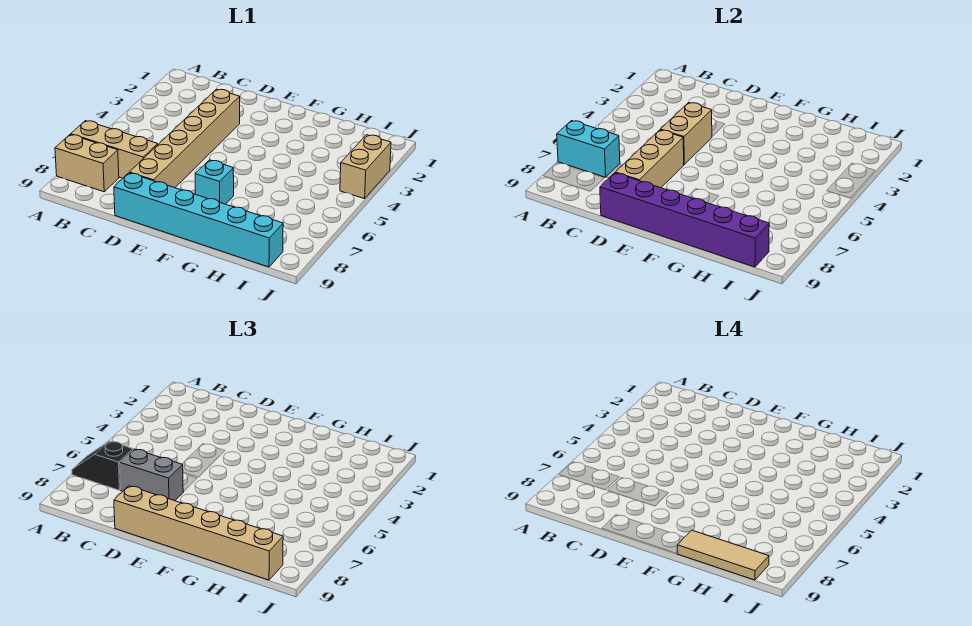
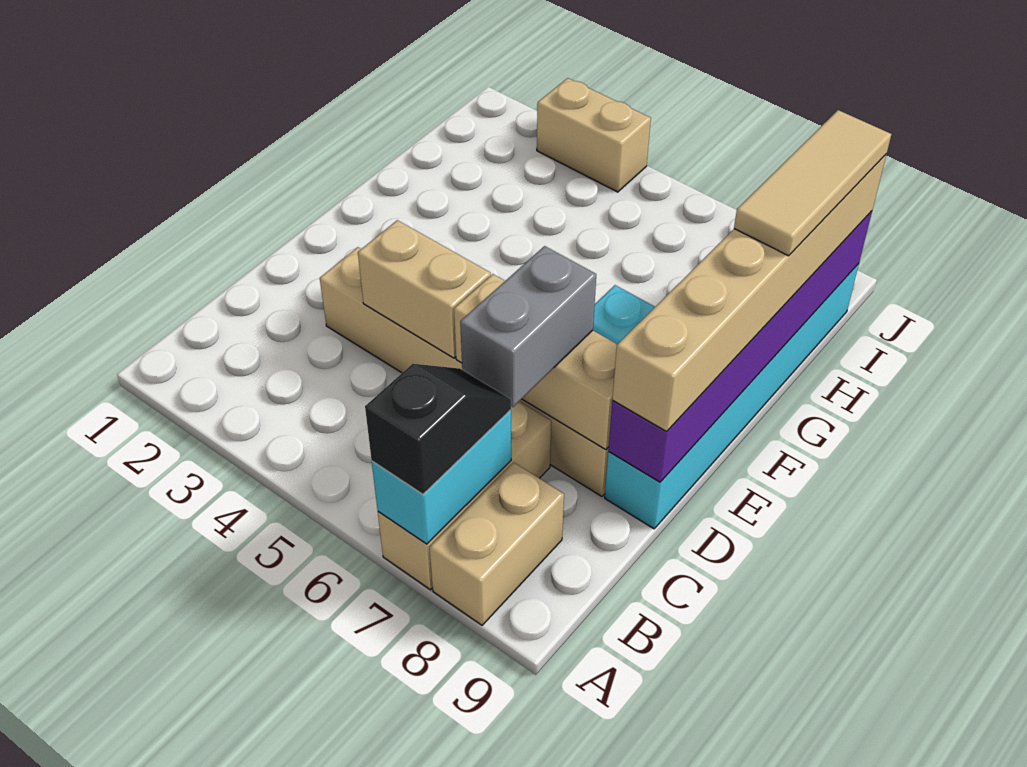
black 1x2 slope [72,441,133,490] -> black 1x2 slope turned to [365,364,511,494]

